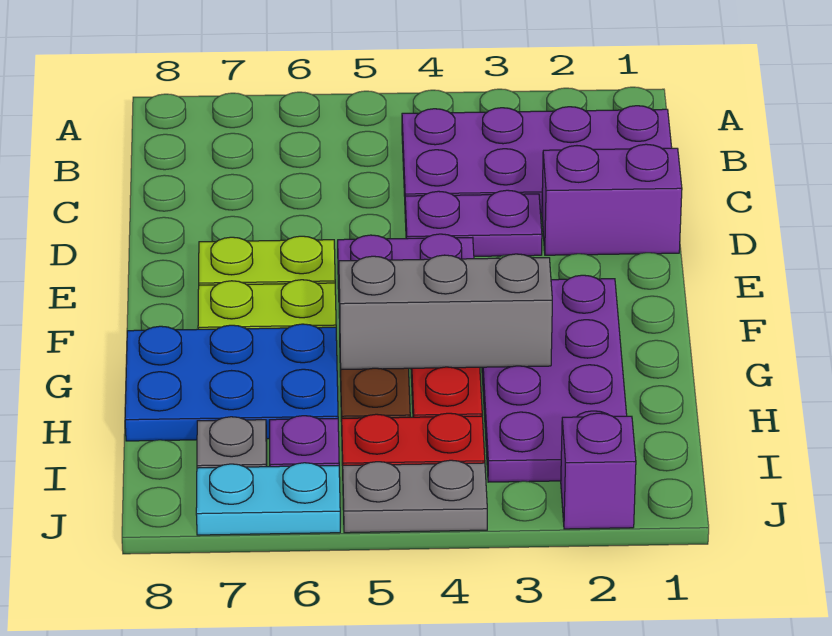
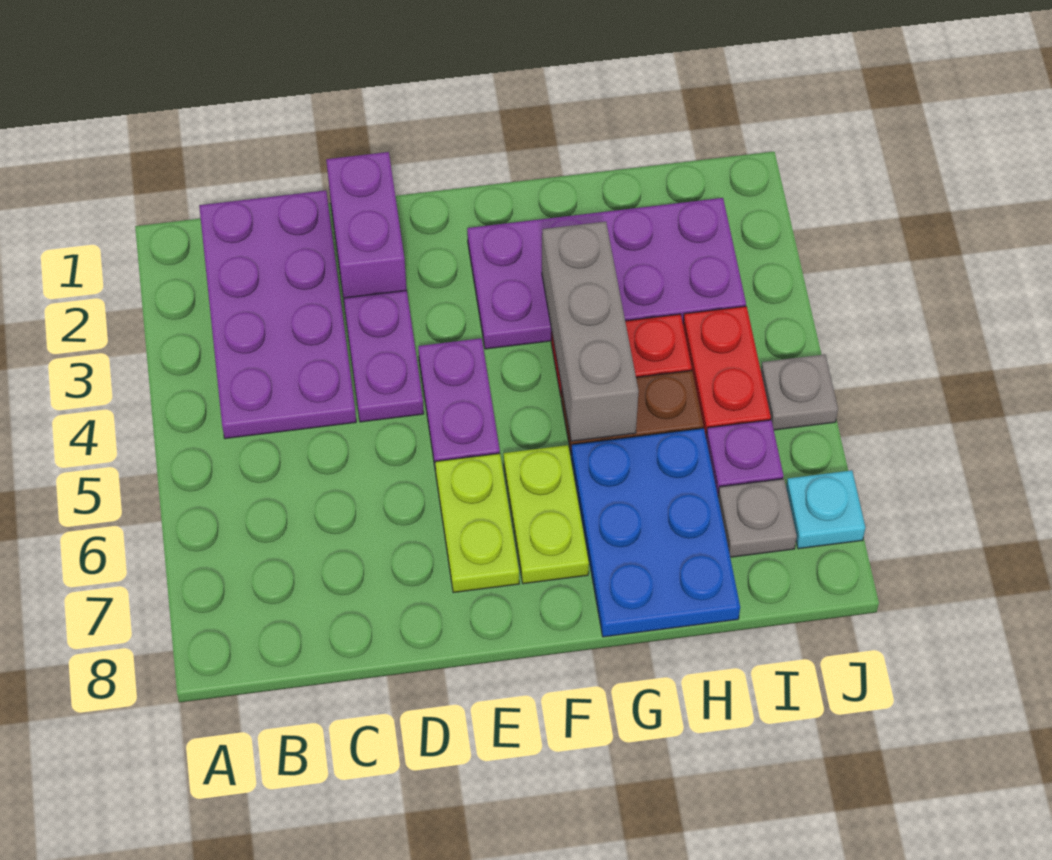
purple 1x1 brick [561,413,636,529] -> none
grey 1x2 plate [343,460,487,533] -> grey 1x1 plate [761,354,838,430]
cyan 1x2 plate [196,463,340,535] -> cyan 1x1 plate [786,470,865,549]

